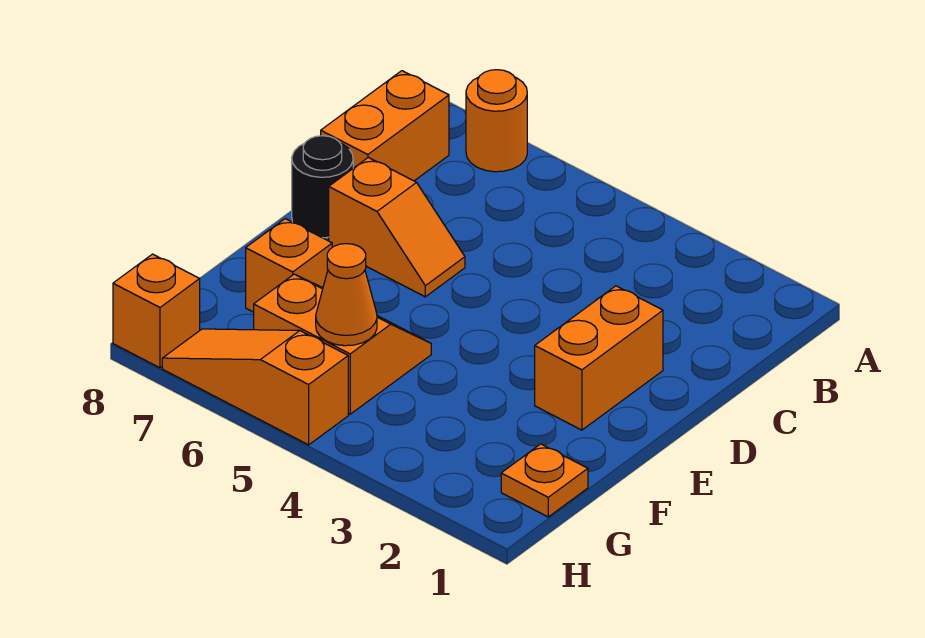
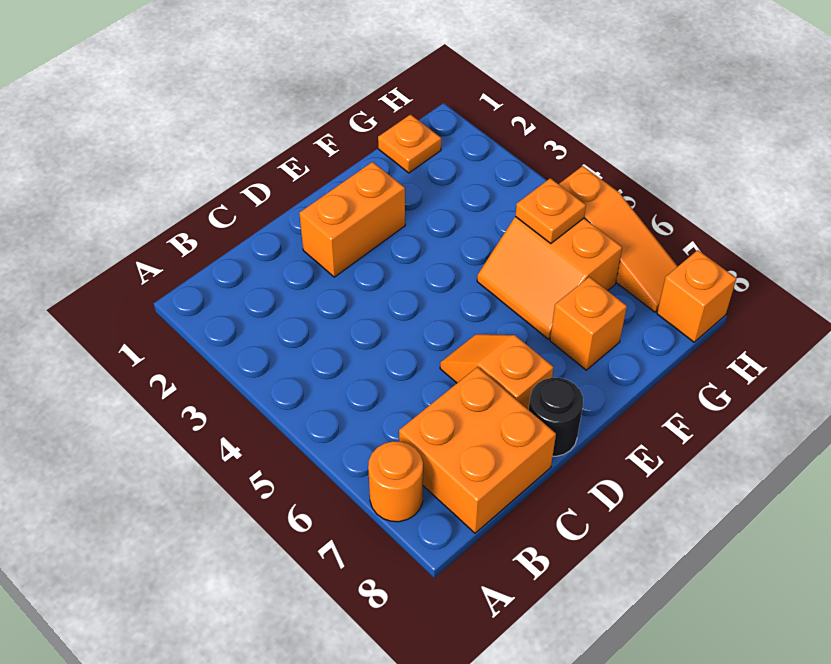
orange 1x2 brick [321,71,449,181] -> orange 2x2 brick [399,367,556,533]
orange 1x1 cone [316,244,377,346] -> orange 1x1 plate [515,178,586,244]

